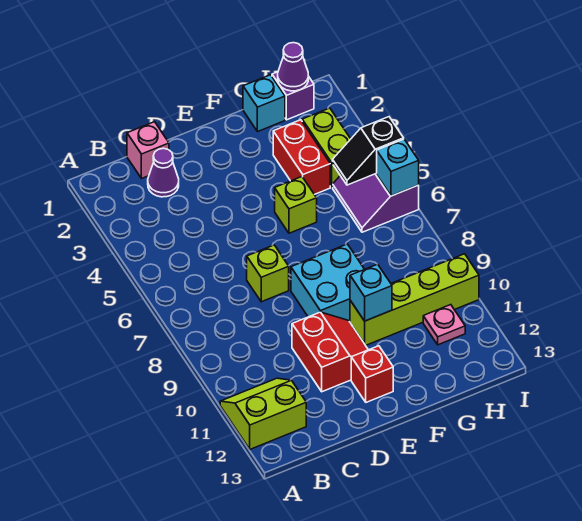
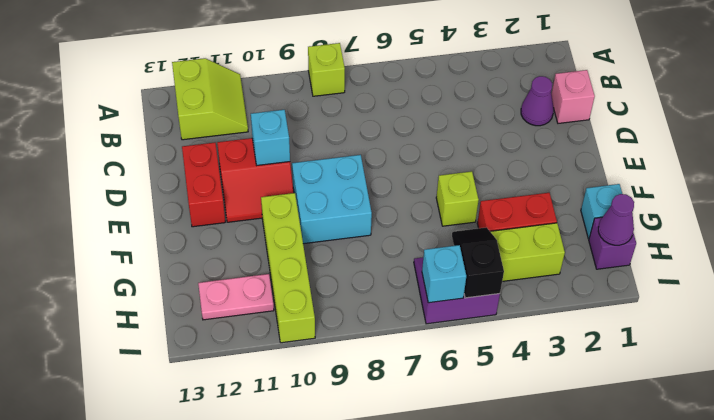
lime 1x1 brick [247,245,289,302] -> lime 1x1 brick moved to [308,43,345,96]
red 1x1 brick [351,346,393,402] -> red 1x2 brick [182,143,225,227]
cyan 1x1 brick [350,264,392,321] -> cyan 1x1 brick moved to [251,110,290,165]
pink 1x1 plate [423,305,465,345] -> pink 1x2 plate [198,274,274,320]

